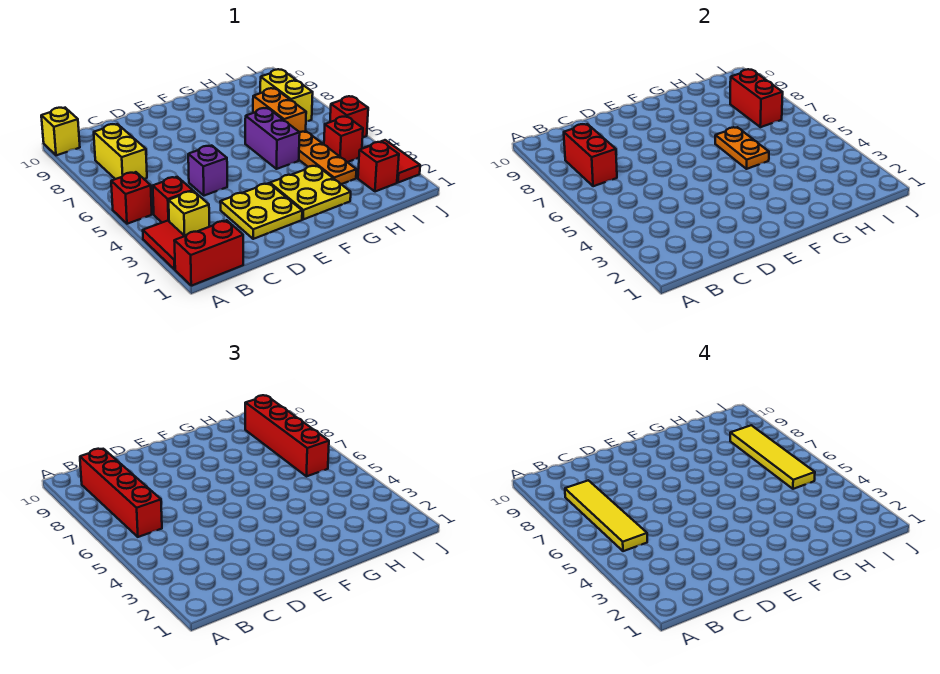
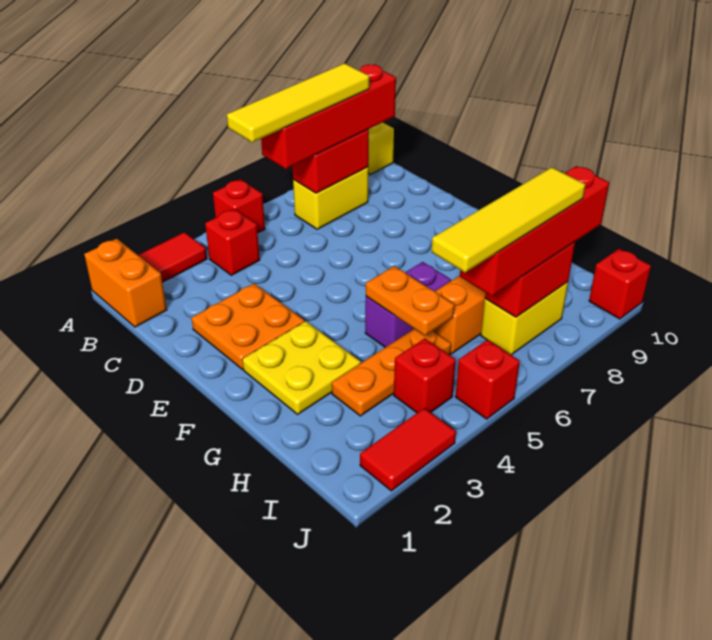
red 1x2 brick [174,220,243,286] -> orange 1x2 brick [84,239,167,327]
yellow 1x1 brick [169,191,209,236] -> none
yellow 2x2 plate [220,183,302,239] -> orange 2x2 plate [192,284,304,369]
purple 1x1 brick [188,146,227,196] -> none
orange 1x2 plate [715,127,769,169] -> orange 1x2 plate turned to [366,266,454,335]
red 1x1 brick [358,142,399,192] -> red 1x1 brick moved to [589,249,651,319]

